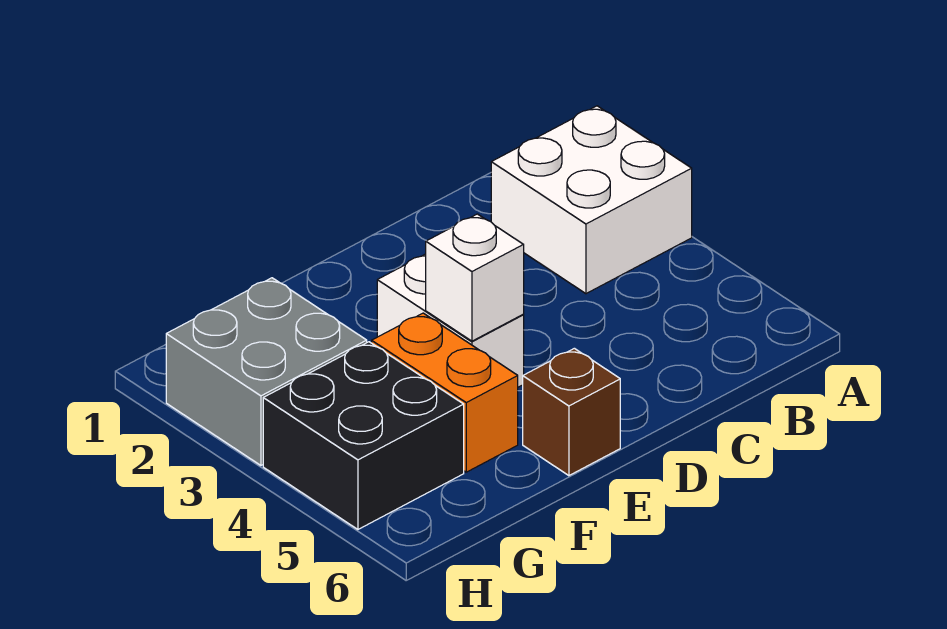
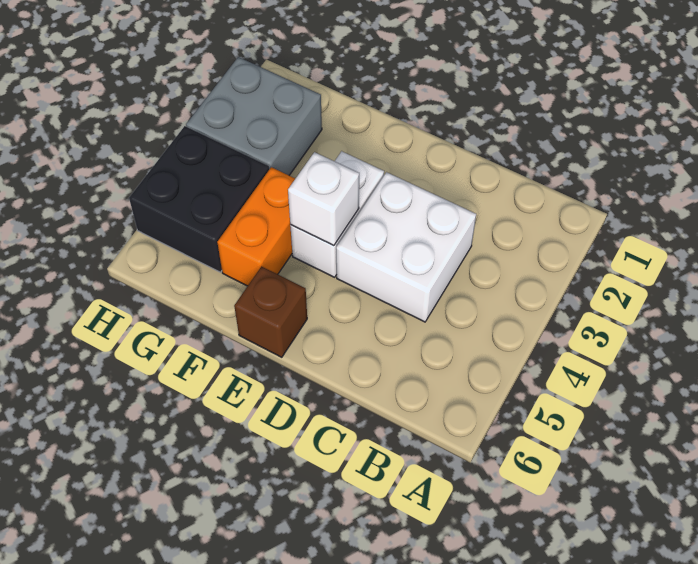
white 2x2 brick [491,106,692,294] -> white 2x2 brick moved to [336,172,476,322]

